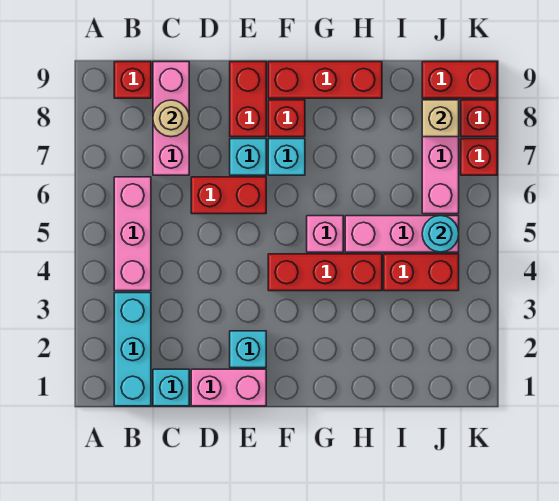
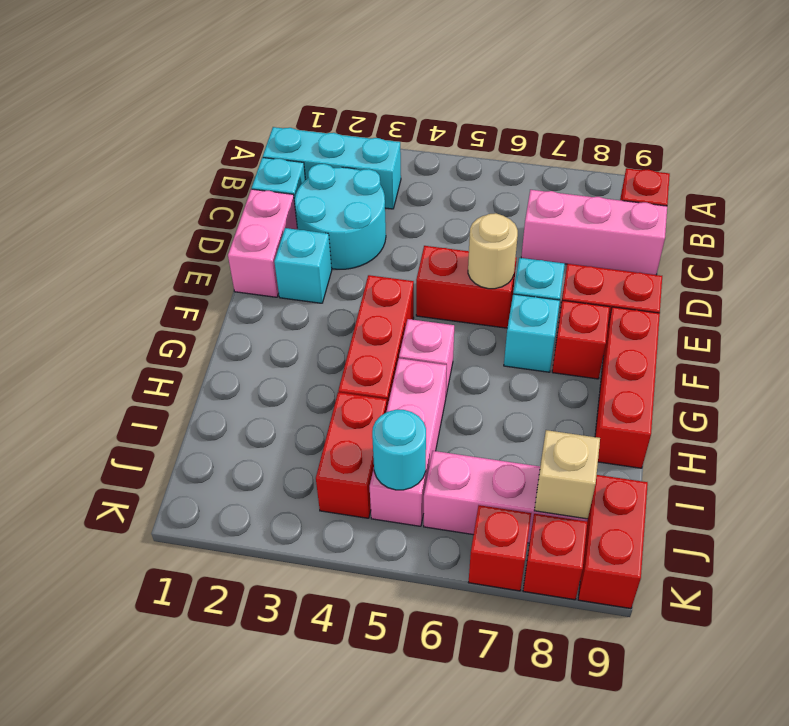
pink 1x3 brick [114,177,151,291] -> none
none -> cyan 2x2 round brick [295,164,386,269]
tan 1x1 round brick [153,100,189,137] -> tan 1x1 round brick moved to [468,213,518,289]
red 1x2 brick [191,177,266,214] -> red 1x2 brick turned to [416,246,517,328]

